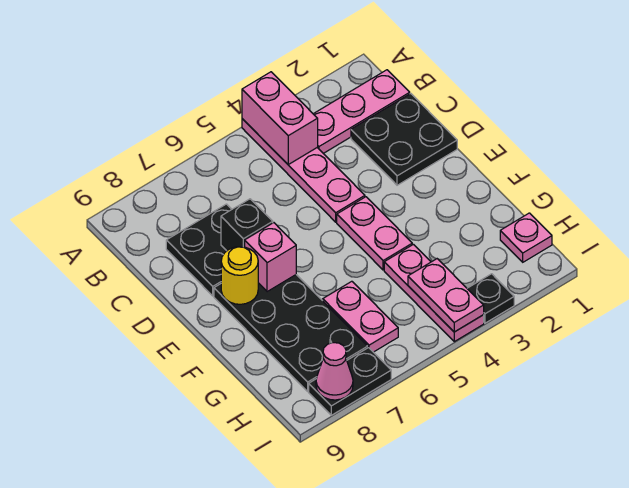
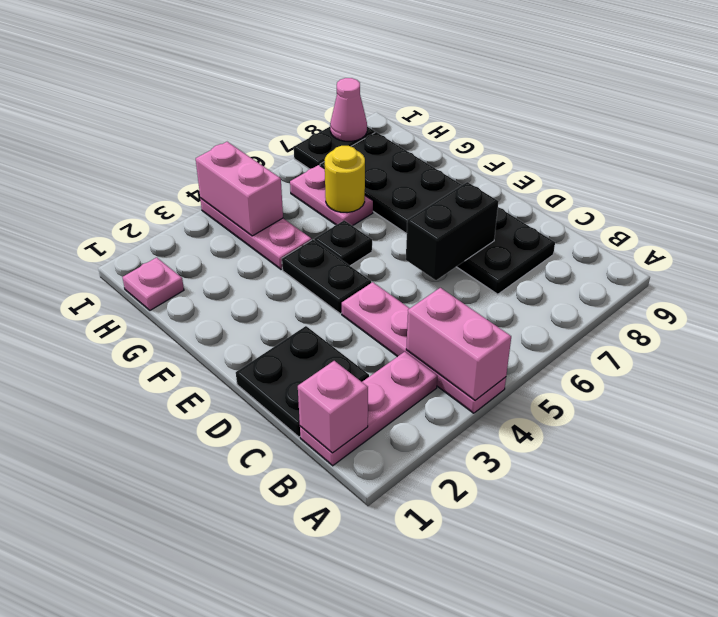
black 1x1 brick [221,199,273,251] -> black 1x2 brick [406,182,498,280]
pink 1x2 plate [337,197,412,270] -> black 1x2 plate [282,239,371,314]
pink 1x1 brick [245,223,296,292] -> pink 1x1 brick moved to [298,361,368,453]
yellow 1x1 round brick [221,247,258,304] -> yellow 1x1 round brick moved to [325,146,365,213]
pink 1x2 plate [408,259,484,332] -> pink 1x2 brick [196,142,283,236]
black 1x1 plate [467,274,514,323] -> black 1x1 plate moved to [314,220,372,266]

